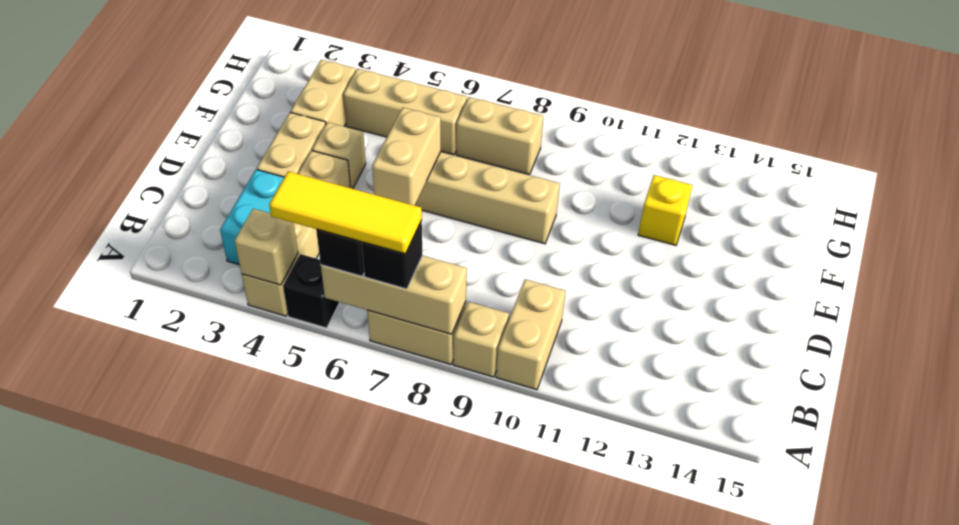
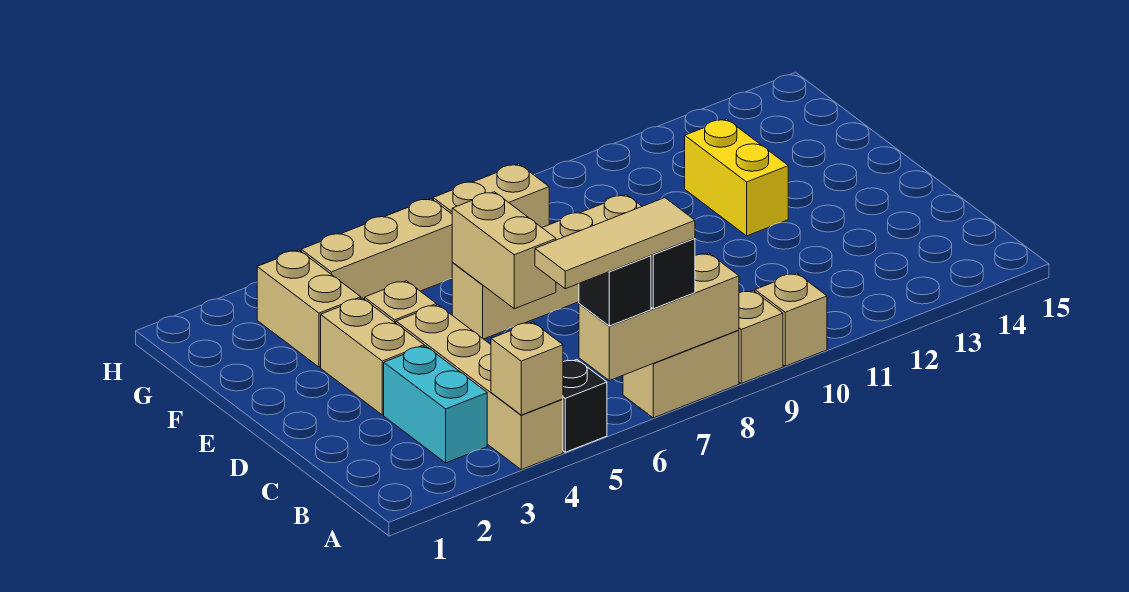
yellow 1x3 tile [269,171,422,254] -> tan 1x3 tile [535,198,695,289]
tan 1x2 brick [496,279,565,390] -> tan 1x1 brick [755,273,827,366]
yellow 1x1 brick [638,175,692,245] -> yellow 1x2 brick [685,119,788,236]

